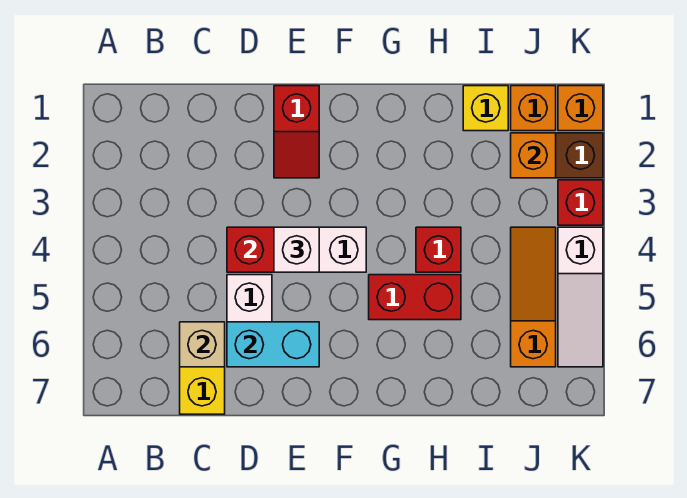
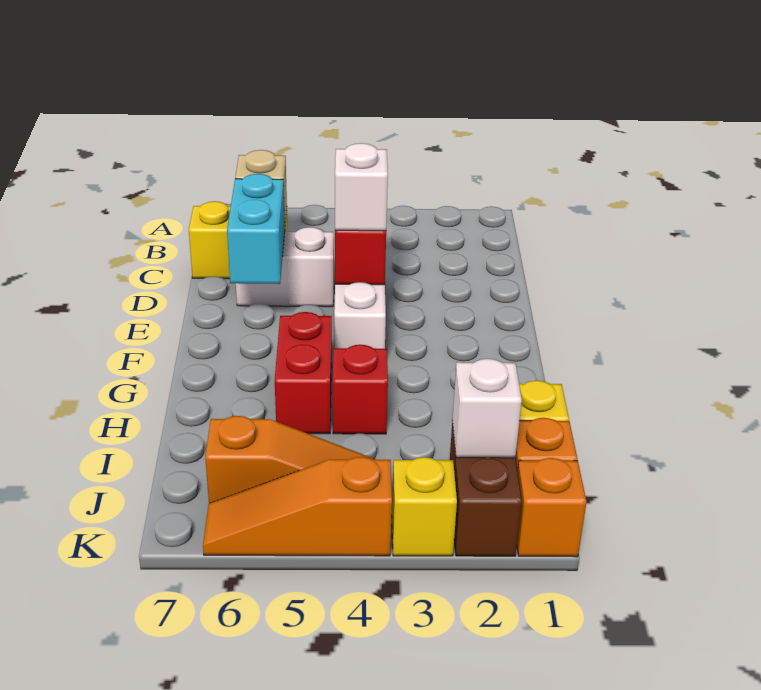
red 1x2 slope [274,86,319,178] -> none
orange 1x1 brick [511,133,556,178] -> white 1x1 brick [452,359,522,458]
red 1x1 brick [558,180,603,225] -> yellow 1x1 brick [392,457,457,556]
white 1x3 slope [558,227,603,367] -> orange 1x3 slope [203,457,392,556]

